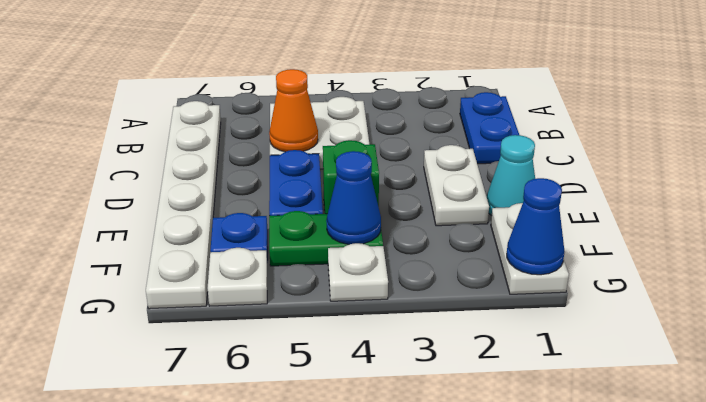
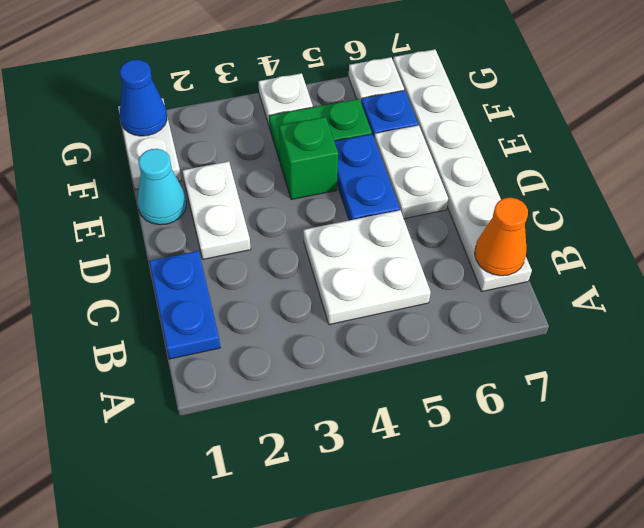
orange 1x1 cone [269,69,318,152] -> orange 1x1 cone moved to [475,198,528,276]
none -> white 1x2 plate [374,125,448,219]
blue 1x1 cone [326,151,381,244] -> none

